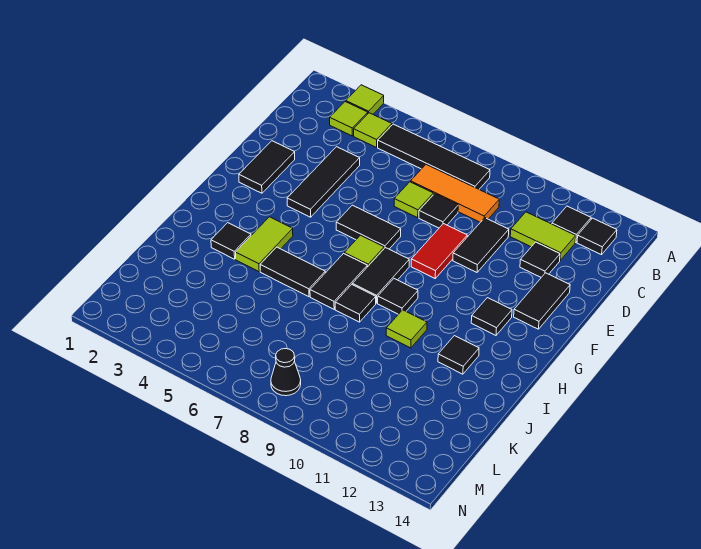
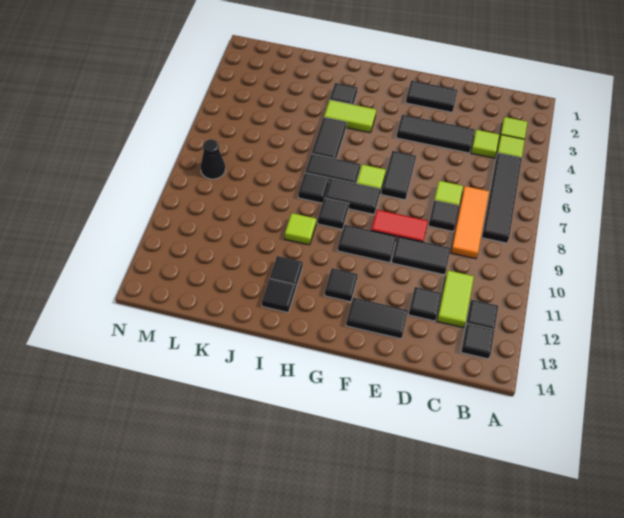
lime 1x1 tile [346,85,384,114] -> lime 1x1 tile moved to [471,130,499,158]
none -> black 1x2 tile [338,225,396,263]
none -> black 1x1 tile [262,279,296,312]

